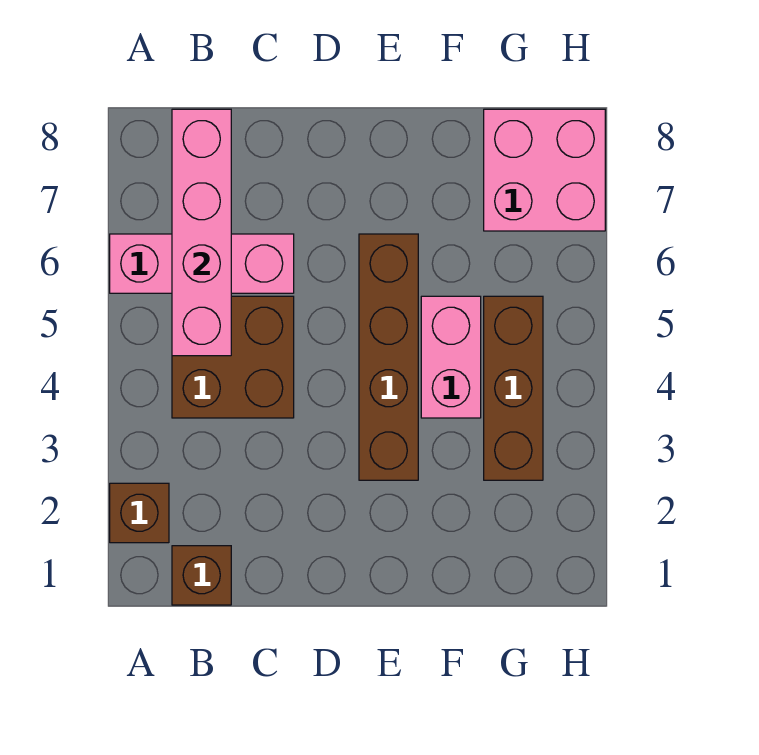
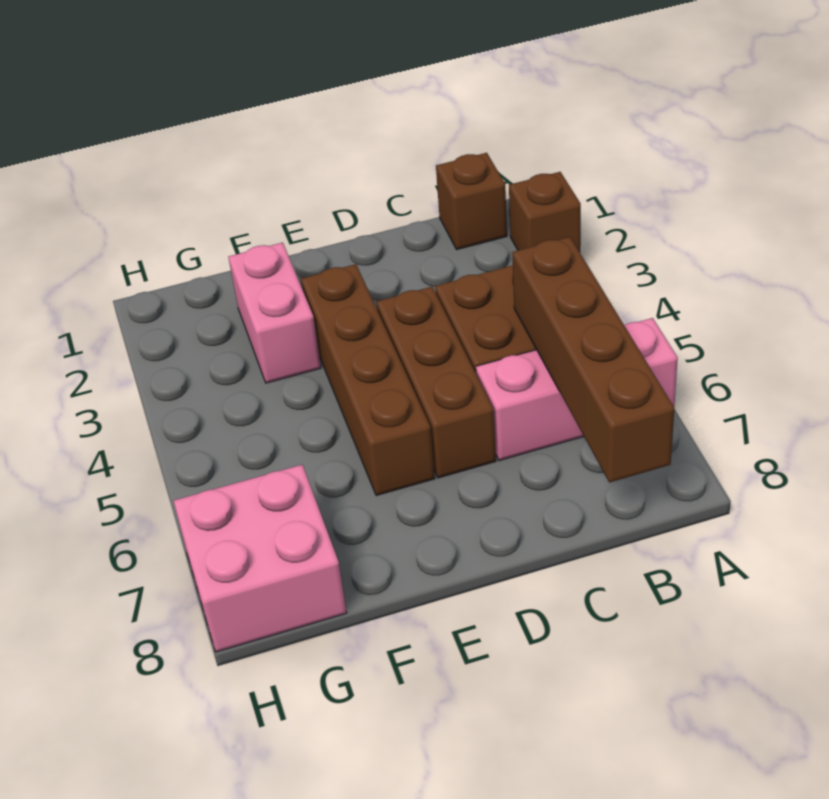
pink 1x4 brick [172,109,231,356] -> brown 1x4 brick [512,237,674,482]
pink 1x2 brick [421,296,481,418] -> pink 1x2 brick moved to [228,243,321,383]
brown 1x3 brick [484,296,543,480] -> brown 1x3 brick moved to [377,287,496,478]

